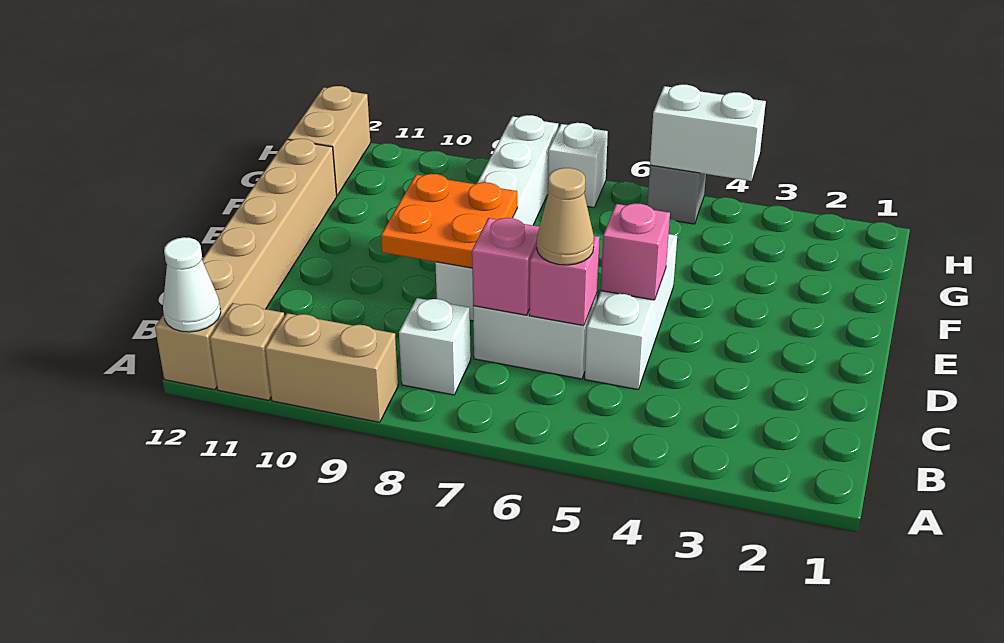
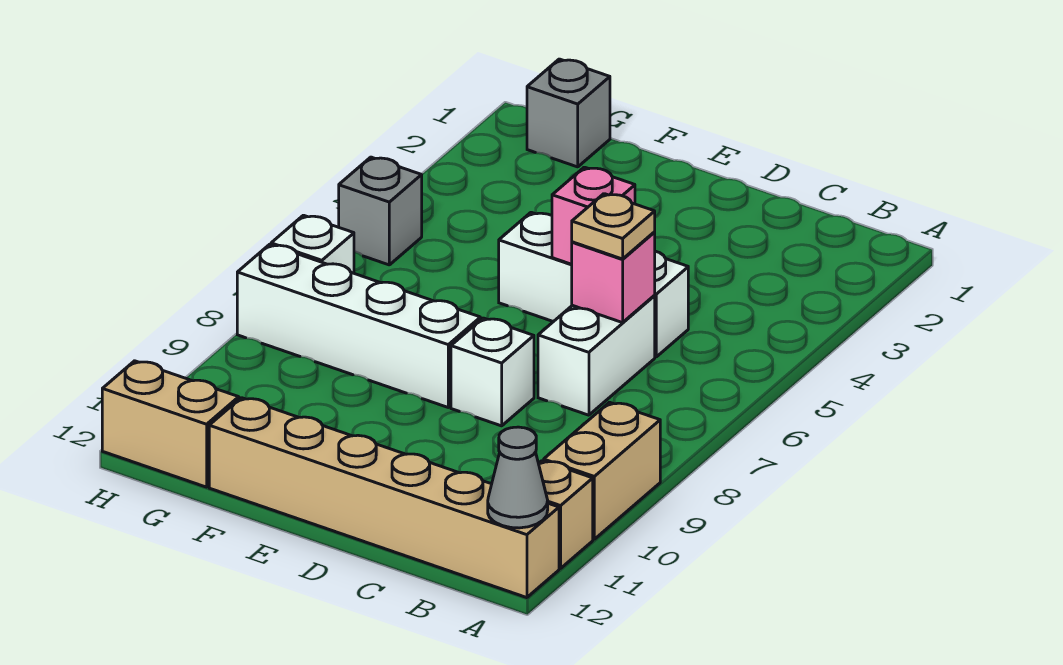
white 1x1 cone [163,237,221,332] -> grey 1x1 cone [488,427,548,528]
white 1x1 brick [399,298,471,395] -> none
tan 1x1 cone [537,168,594,265] -> tan 1x1 plate [572,194,655,259]
pink 1x1 brick [472,218,539,315] -> none
orange 2x2 plate [381,174,517,268] -> none
none -> grey 1x1 brick [527,59,610,167]
white 1x2 brick [650,84,766,181] -> none

